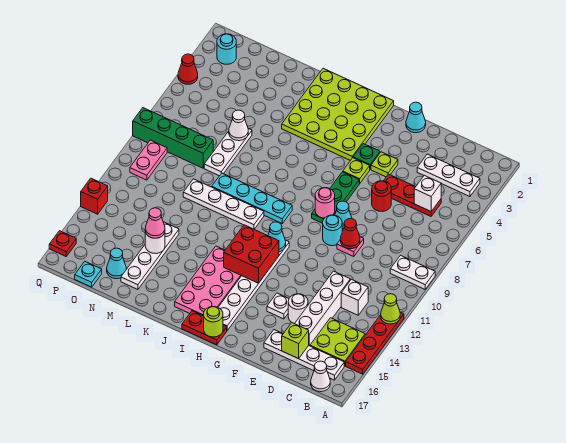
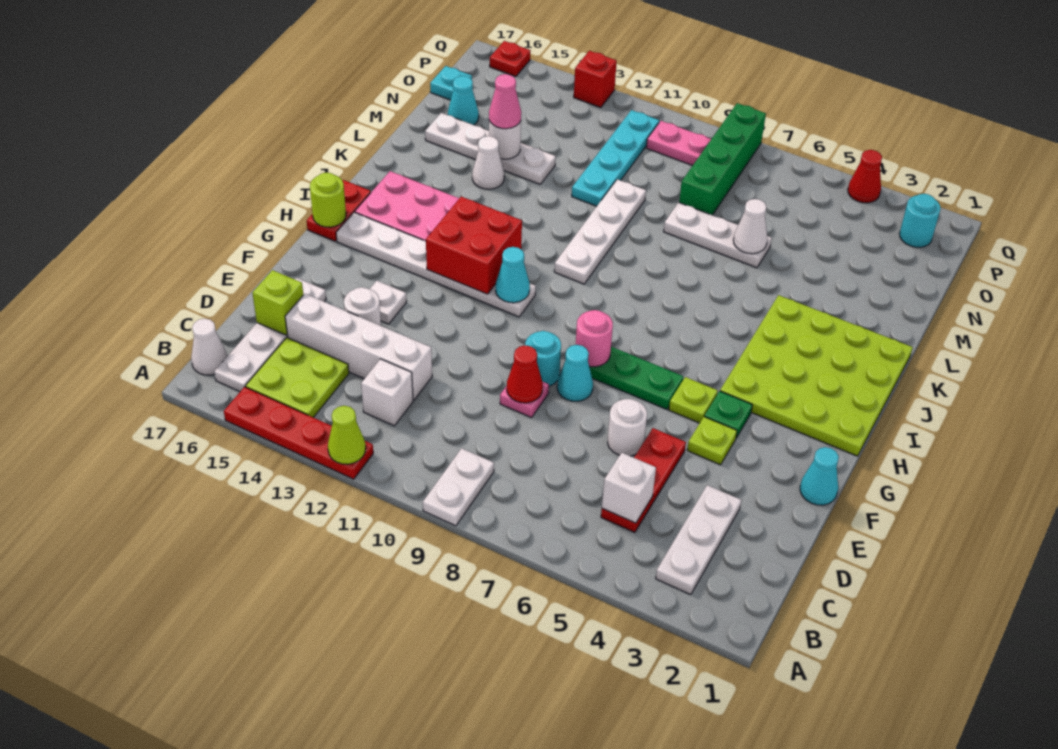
red 1x1 round brick [372,181,391,211] -> white 1x1 round brick [608,399,647,456]
cyan 1x4 plate [212,173,292,223] -> cyan 1x4 plate moved to [572,110,659,206]
none -> white 1x1 cone [472,136,504,189]

